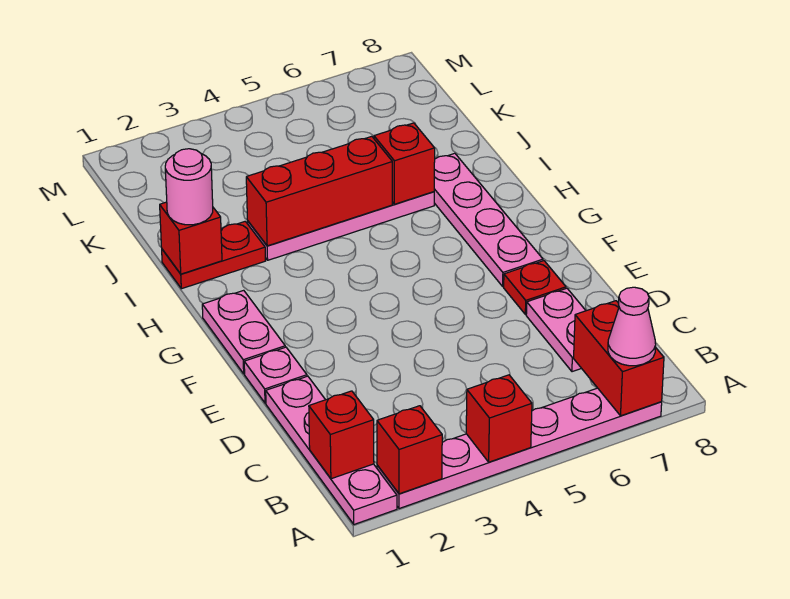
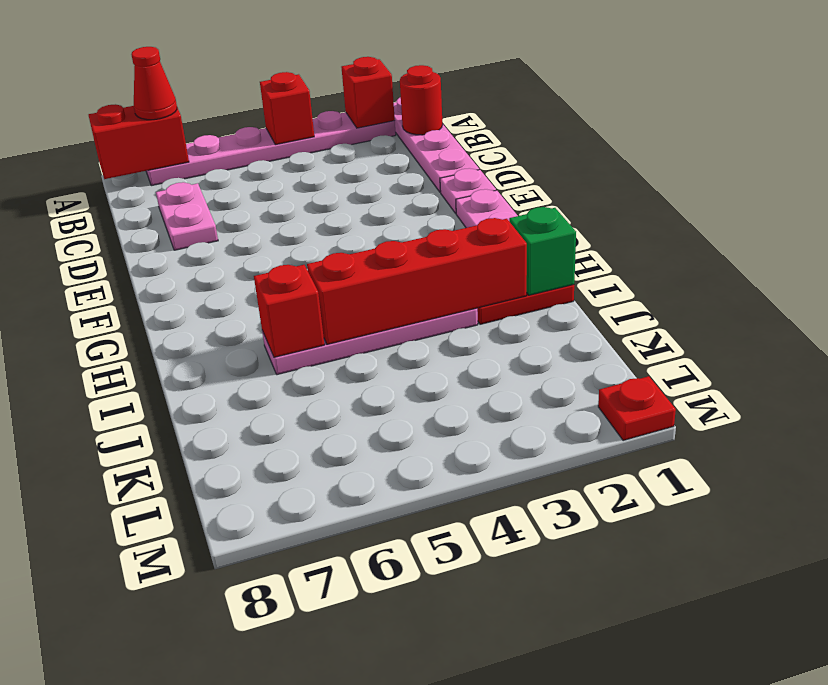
red 1x2 brick [574,301,664,416] -> red 1x2 brick turned to [89,104,189,179]
pink 1x1 cone [608,287,656,366] -> red 1x1 cone [131,47,177,120]
red 1x1 brick [309,391,374,479] -> red 1x1 round brick [400,65,443,135]
red 1x1 plate [504,261,566,315] -> red 1x1 plate moved to [598,376,676,441]
pink 1x4 plate [434,153,543,286] -> none
red 1x1 brick [160,202,222,274] -> green 1x1 brick [509,207,576,295]
pink 1x1 round brick [165,149,213,225] -> none
red 1x3 brick [246,136,392,246] -> red 1x4 brick [307,218,527,344]

